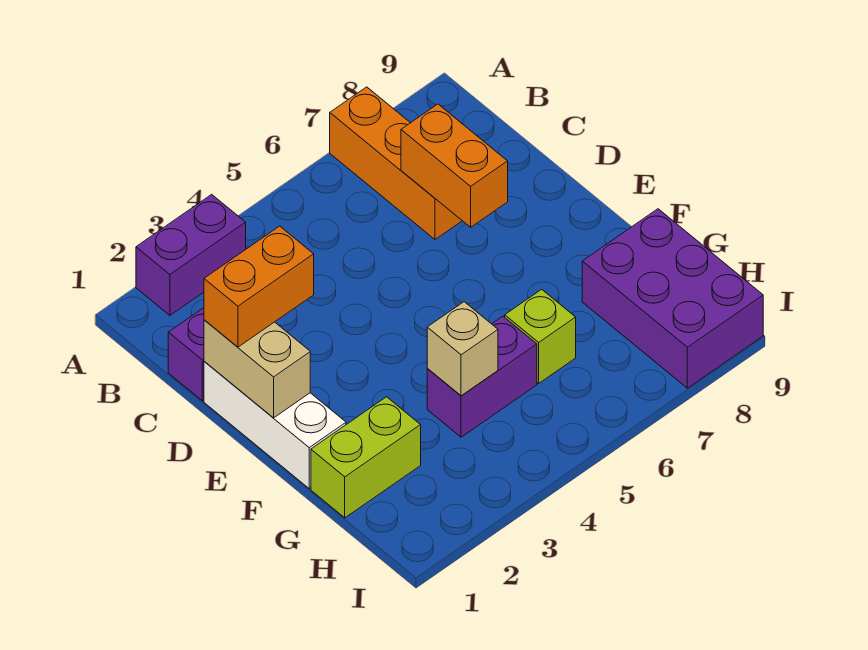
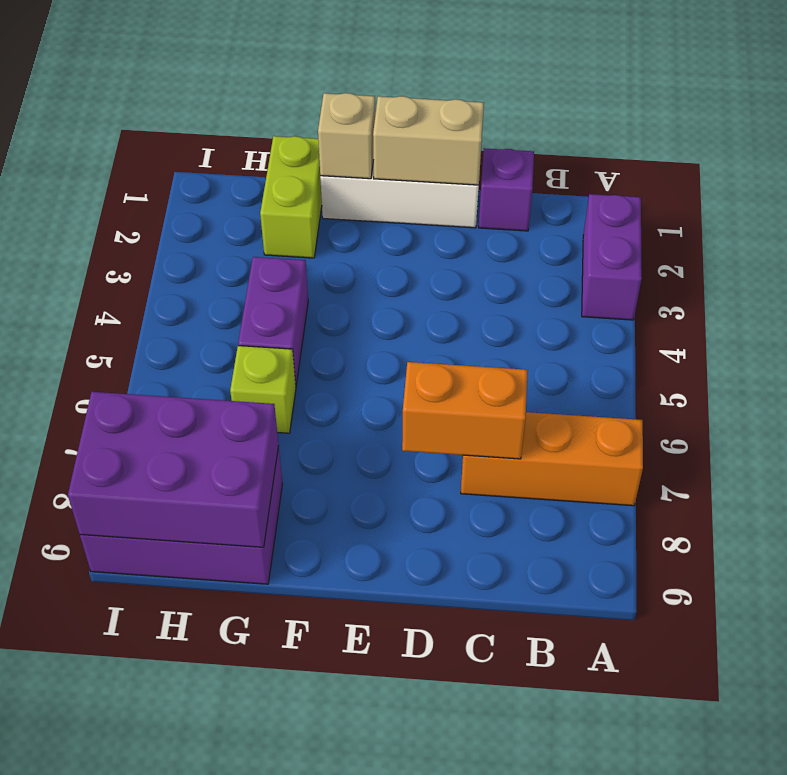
orange 1x2 brick [204,226,314,347] -> none
tan 1x1 brick [427,302,498,396] -> tan 1x1 brick moved to [318,93,375,179]
none -> purple 2x3 brick [68,392,279,547]

